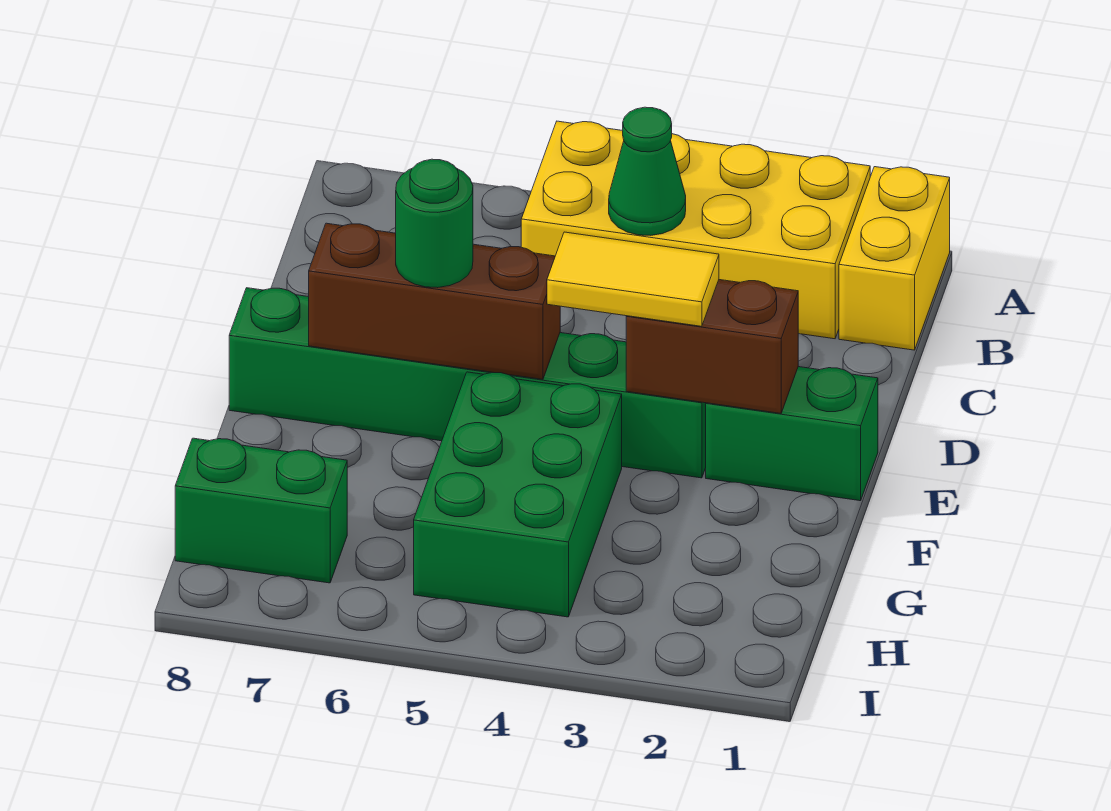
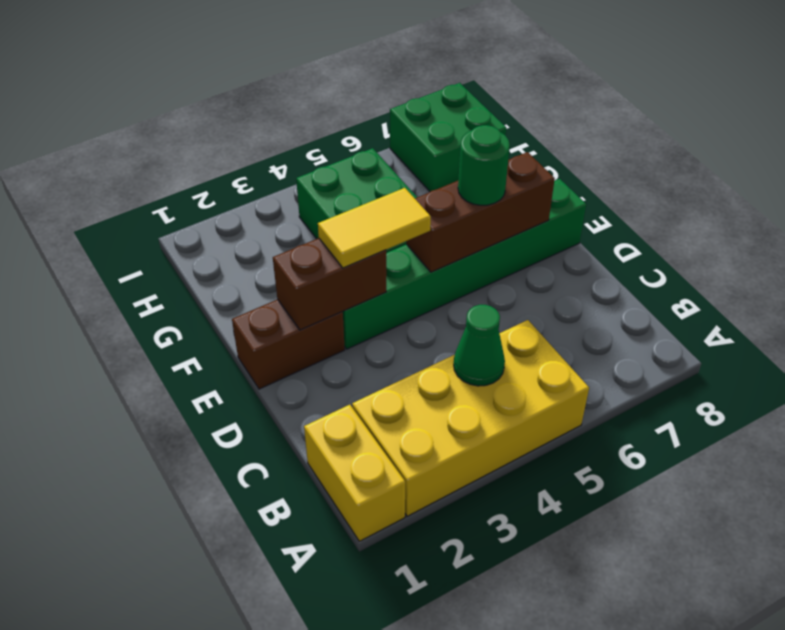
green 1x2 brick [706,367,878,501] -> brown 1x2 brick [232,299,345,389]
green 1x2 brick [175,438,347,583] -> green 2x2 brick [390,83,506,192]

